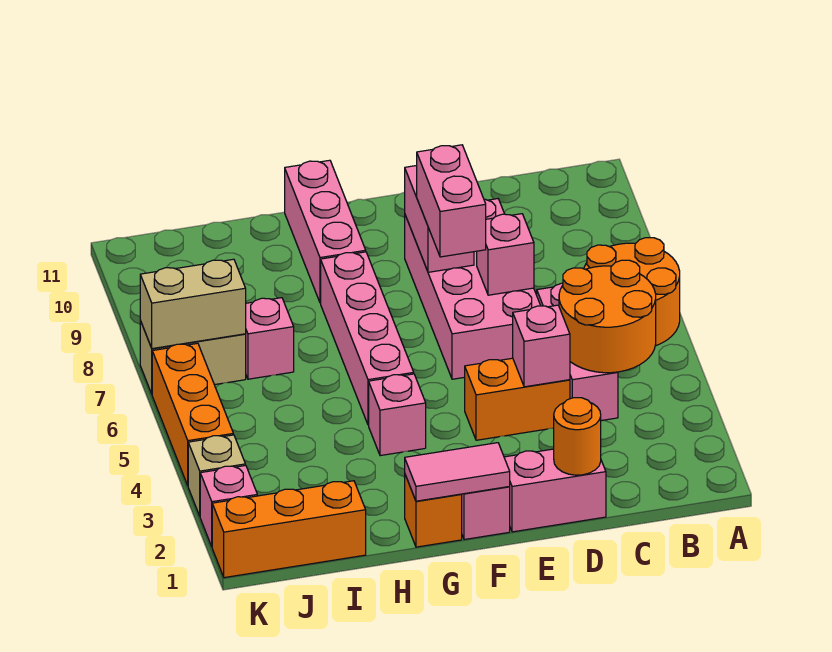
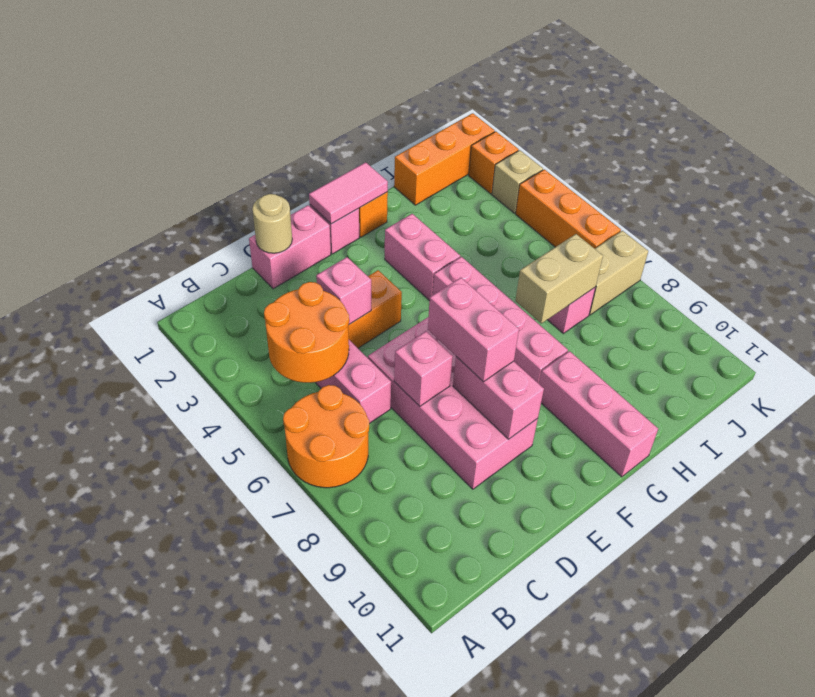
orange 1x1 round brick [554,398,601,475] -> tan 1x1 round brick [252,194,292,253]
pink 1x1 brick [369,374,426,456] -> pink 1x2 brick [385,214,460,301]
tan 1x2 brick [140,259,246,349] -> tan 1x2 brick moved to [515,234,603,323]
pink 1x1 brick [200,465,257,546] -> orange 1x1 brick [469,132,519,194]

